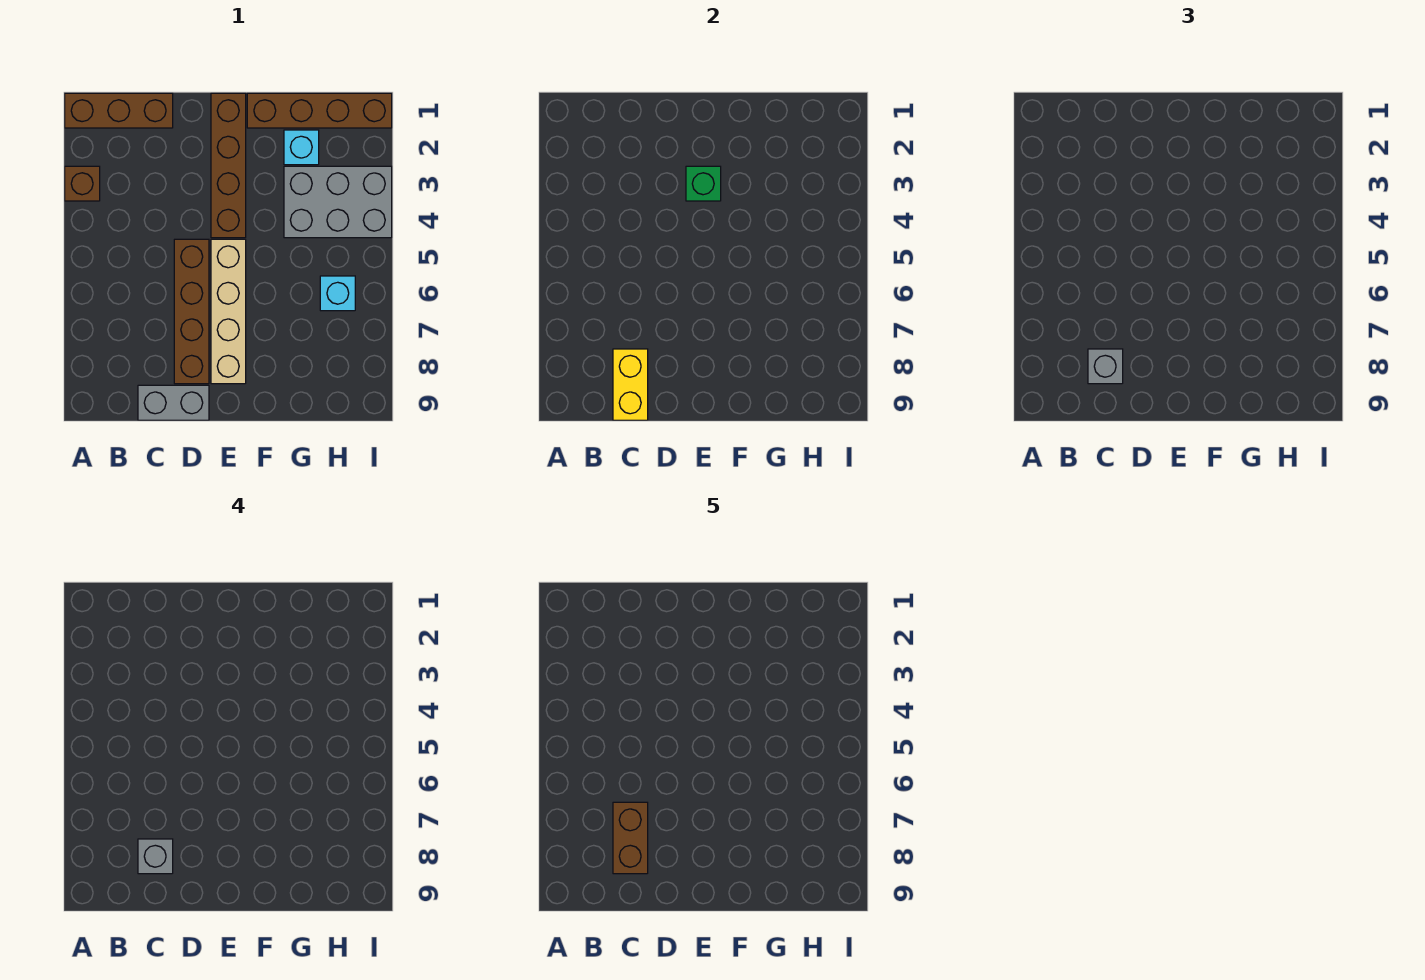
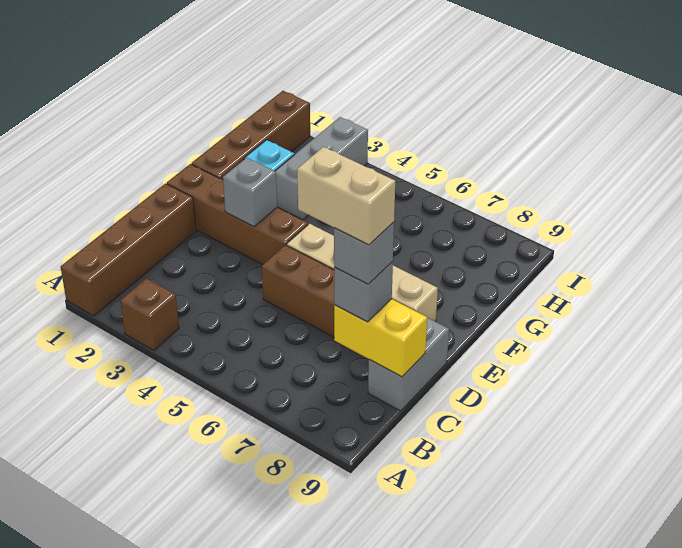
brown 1x3 brick [65,93,173,128] -> brown 1x4 brick [61,183,196,316]
brown 1x2 brick [613,802,648,874] -> tan 1x2 brick [297,147,395,245]
green 1x1 brick [686,166,721,201] -> grey 1x1 brick [223,158,277,227]
grey 2x3 brick [284,166,392,238] -> grey 1x3 brick [275,117,368,220]
cyan 1x1 brick [320,276,355,311] -> none

